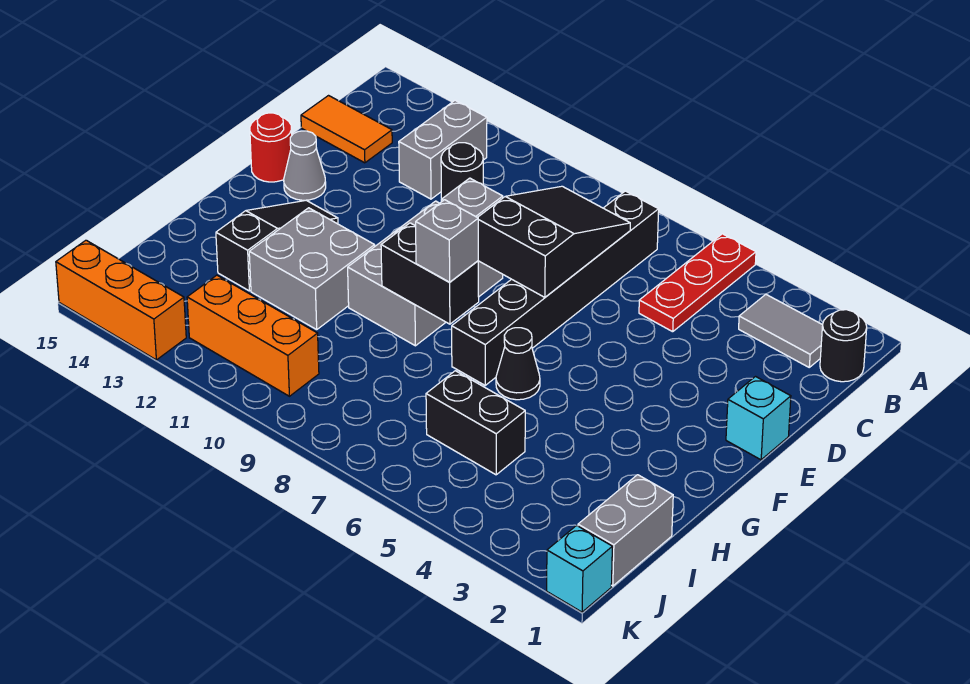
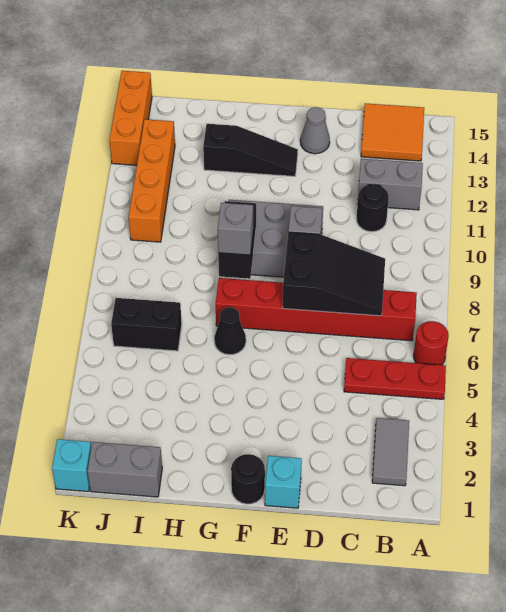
black 1x1 round brick [820,310,867,382] -> black 1x1 round brick moved to [231,454,265,504]
black 1x6 brick [452,191,659,385] -> red 1x6 brick [216,278,417,341]
orange 1x2 tile [301,96,392,163] -> orange 2x2 tile [361,103,424,161]
red 1x1 round brick [250,113,292,182] -> red 1x1 round brick moved to [413,321,449,365]
grey 2x2 brick [249,208,375,330] -> none
black 1x2 brick [426,371,525,475] -> black 1x2 brick turned to [111,298,182,351]
orange 1x3 brick [187,275,319,396] -> orange 1x4 brick [129,119,175,242]

